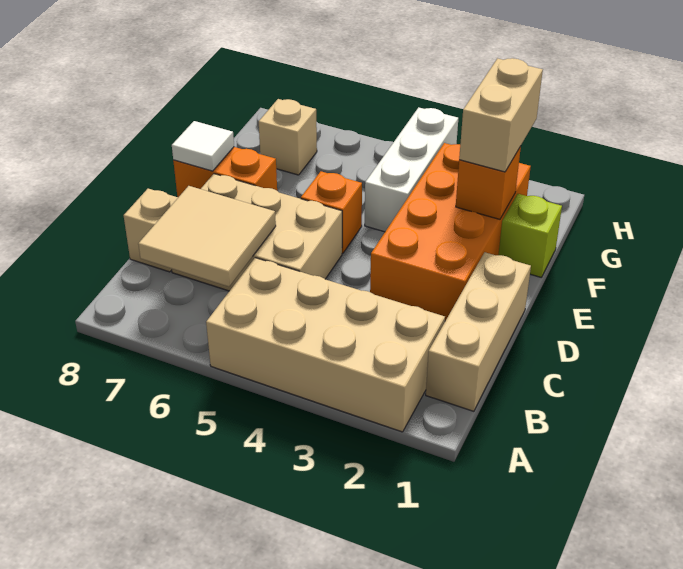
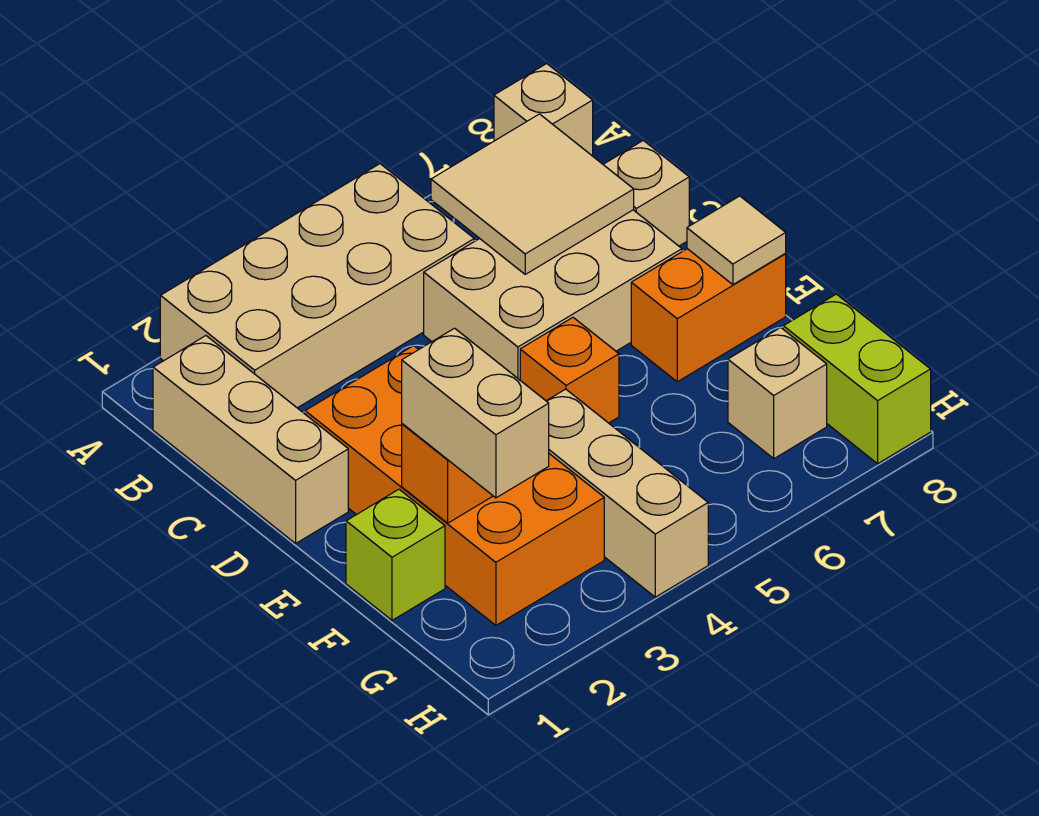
none -> tan 1x1 brick [494,64,593,156]
white 1x1 tile [172,121,234,171] -> tan 1x1 tile [687,196,786,285]
white 1x3 brick [365,107,458,232] -> tan 1x3 brick [547,389,708,597]
none -> lime 1x2 brick [783,294,931,464]

